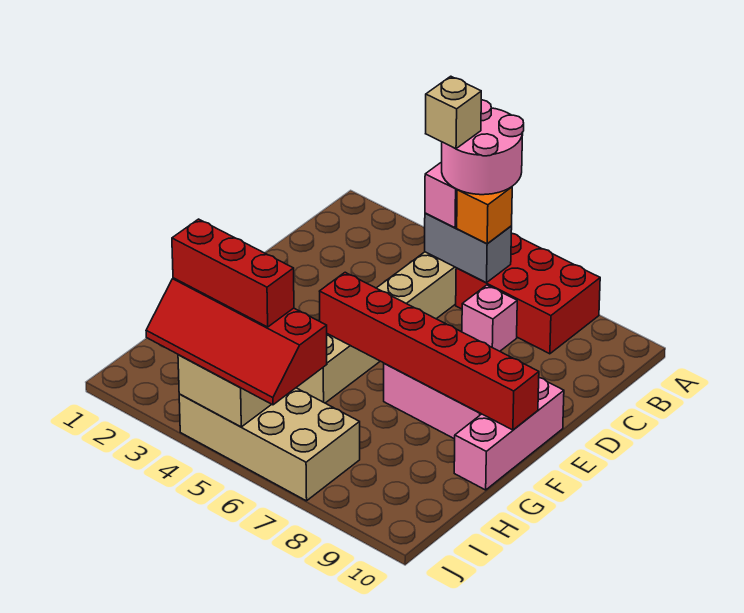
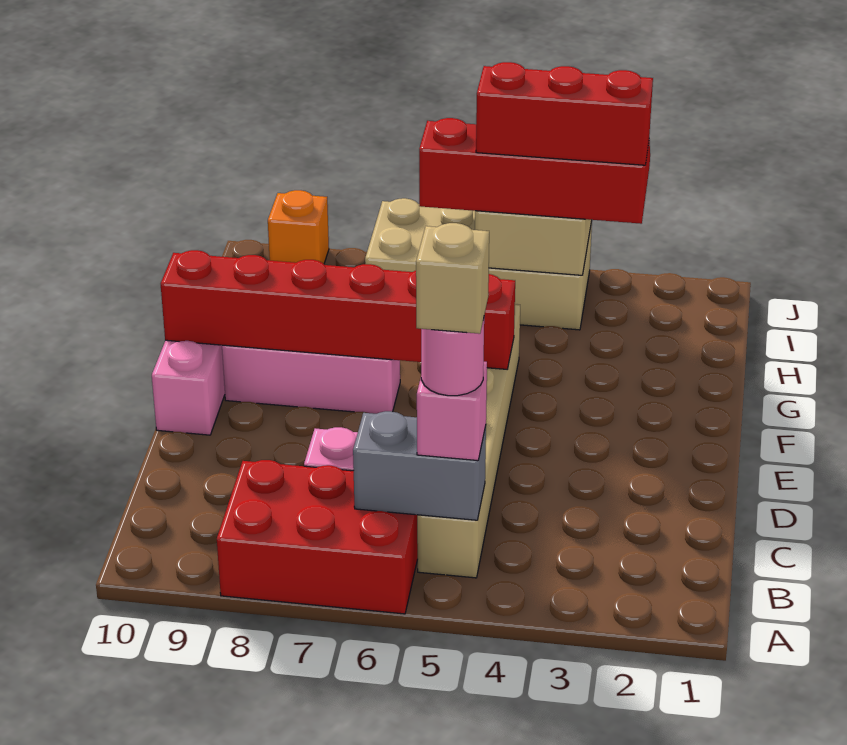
pink 2x2 round brick [442,100,524,195] -> pink 1x1 round brick [421,319,484,396]
orange 1x1 brick [457,187,512,244] -> orange 1x1 brick moved to [268,190,329,264]

